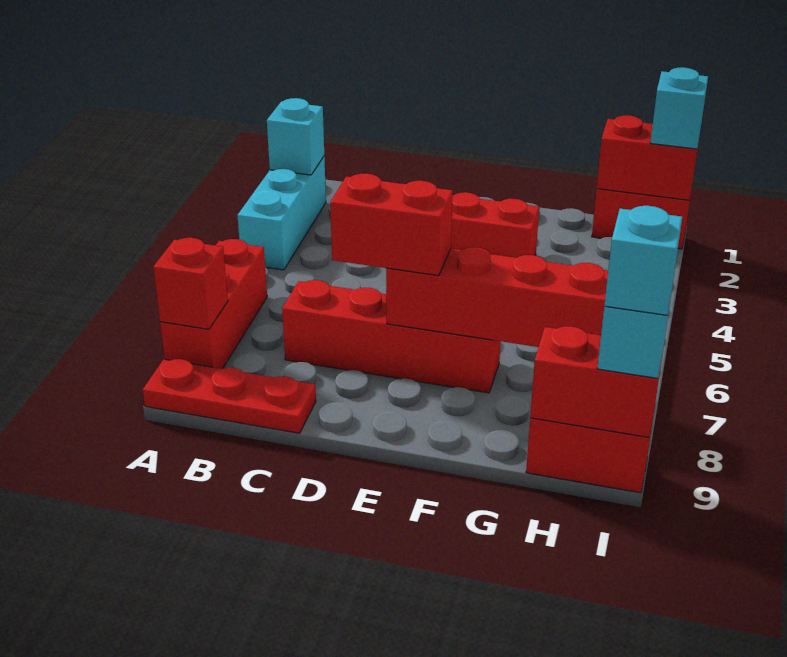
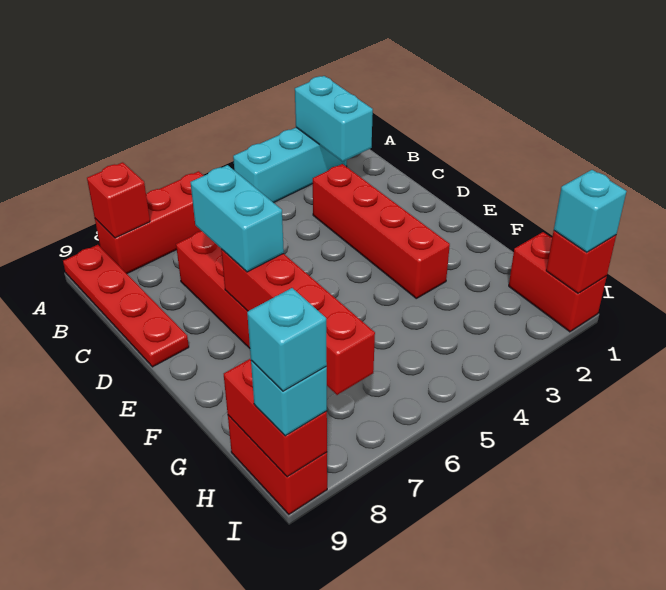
cyan 1x1 brick [267,98,324,175] -> cyan 1x2 brick [295,76,373,161]
red 1x3 plate [143,359,316,433] -> red 1x4 plate [63,245,189,367]
red 1x2 brick [330,174,453,276] -> cyan 1x2 brick [190,165,284,272]
red 1x2 brick [597,115,699,200] -> red 1x1 brick [546,231,616,293]

